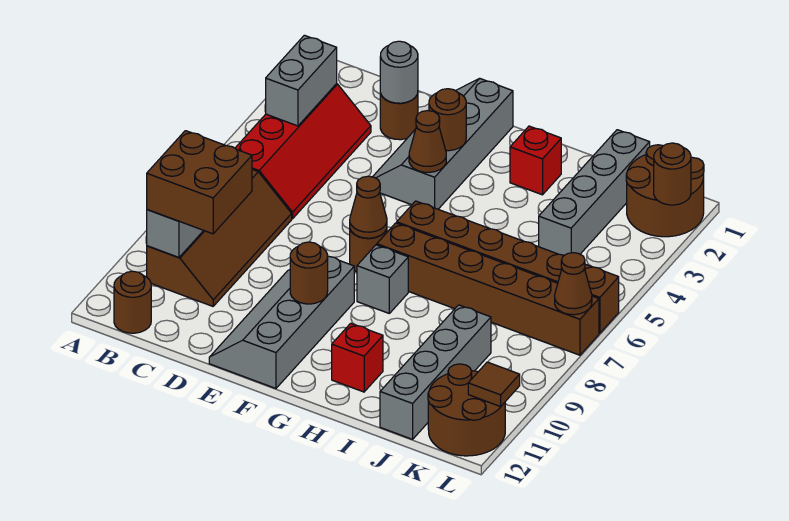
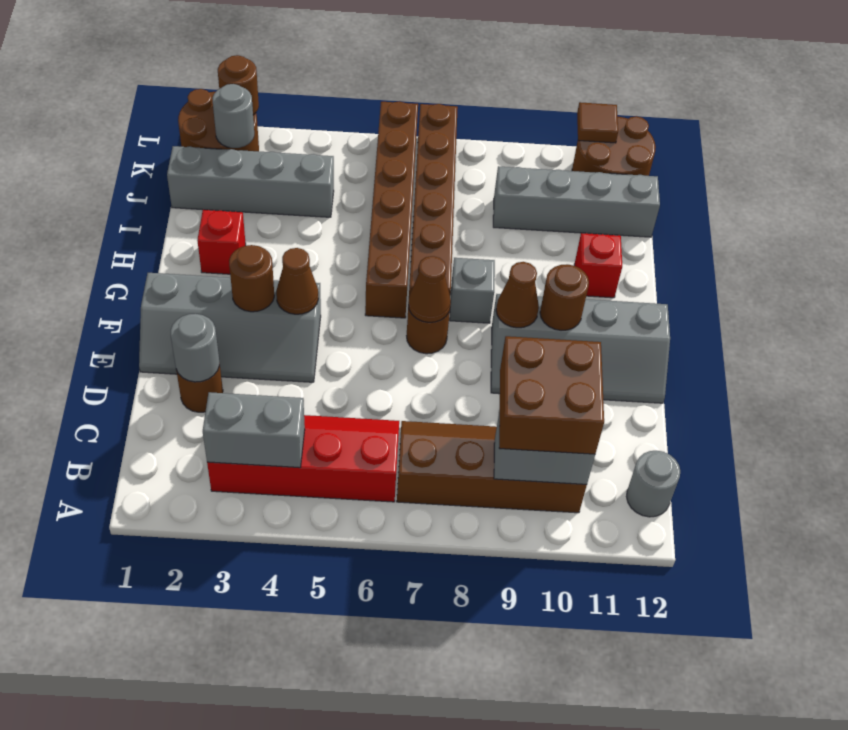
brown 1x1 round brick [114,271,151,333] -> grey 1x1 round brick [627,451,680,517]
none -> grey 1x1 round brick [212,84,254,148]
brown 1x1 cone [555,253,592,315] -> brown 1x1 cone moved to [496,262,539,328]

